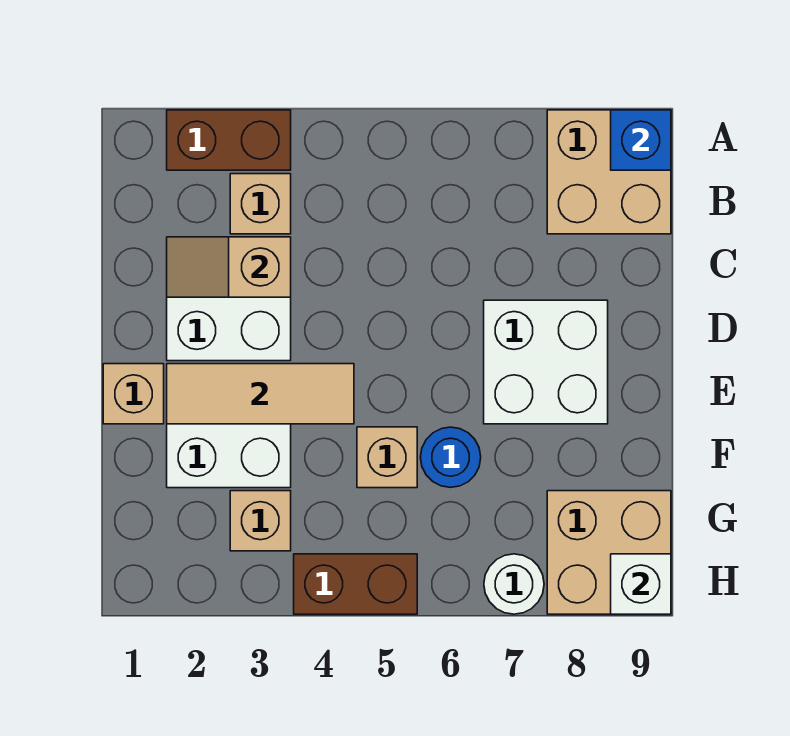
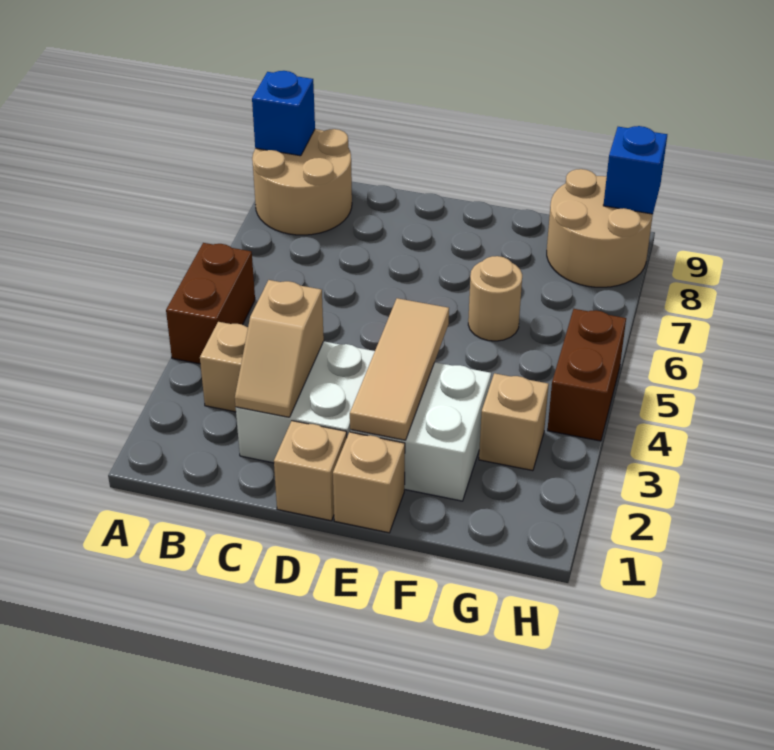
brown 1x2 brick [167,110,291,170] -> brown 1x2 brick moved to [166,243,255,364]
tan 2x2 brick [547,110,671,234] -> tan 2x2 round brick [252,129,352,235]
white 2x2 brick [484,300,608,424] -> none
tan 1x1 brick [357,427,417,488] -> tan 1x1 brick moved to [274,421,347,521]
blue 1x1 round brick [420,427,481,487] -> tan 1x1 round brick [468,256,522,341]
tan 2x2 brick [547,491,671,614] -> tan 2x2 round brick [547,169,653,287]
white 1x1 round brick [484,554,544,614] -> none
white 1x1 brick [611,554,671,614] -> blue 1x1 brick [603,126,667,214]

